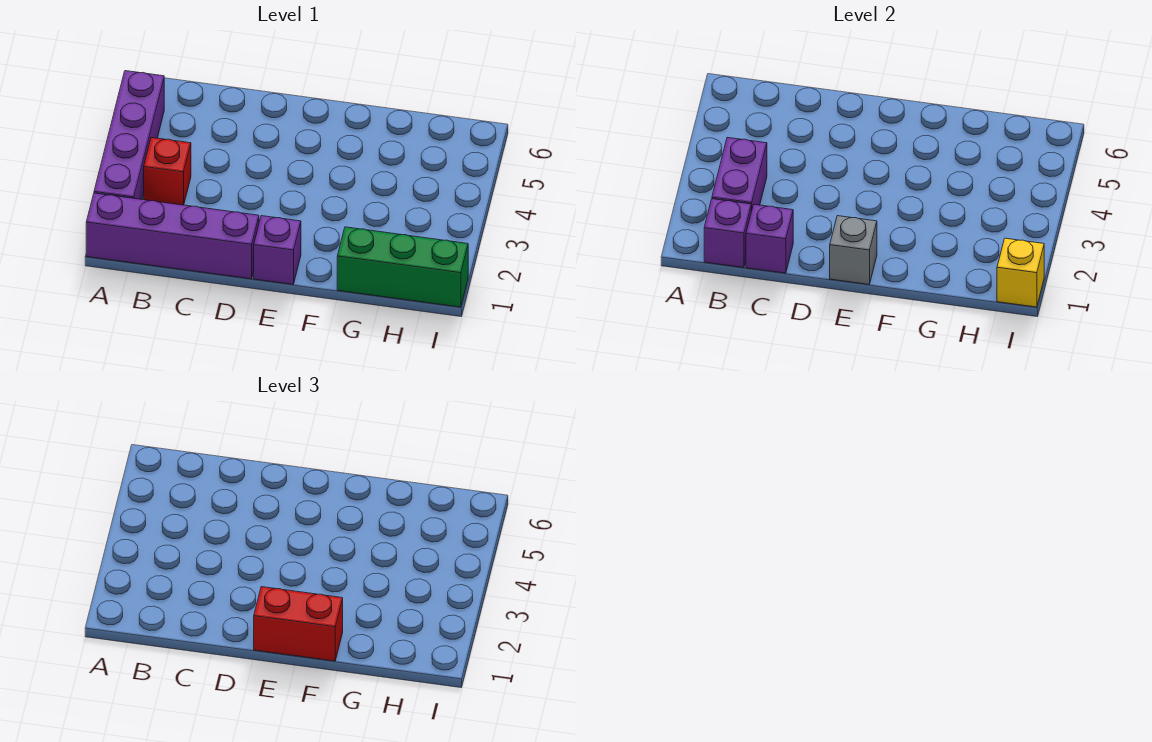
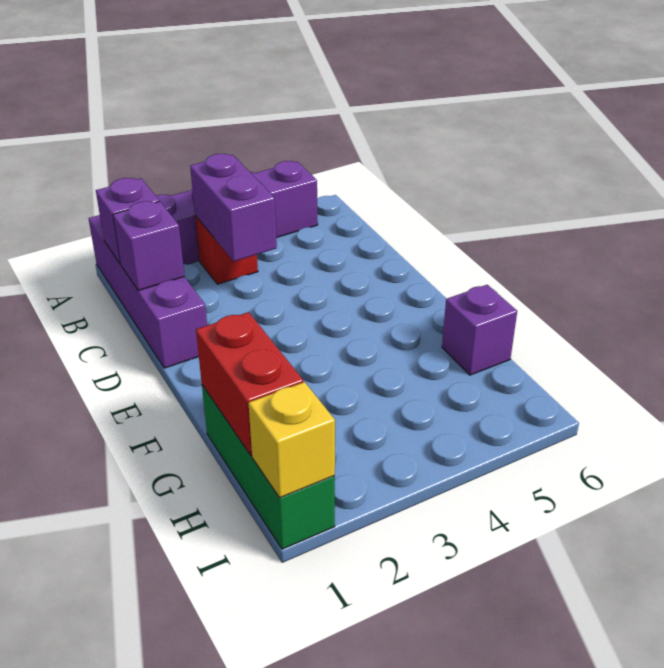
purple 1x2 brick [712,137,767,212] -> purple 1x2 brick turned to [190,154,277,261]
purple 1x1 brick [254,216,301,284] -> purple 1x1 brick moved to [442,285,517,375]
grey 1x1 brick [830,216,877,284] -> none
red 1x2 brick [254,587,343,661] -> red 1x2 brick moved to [196,312,303,456]

